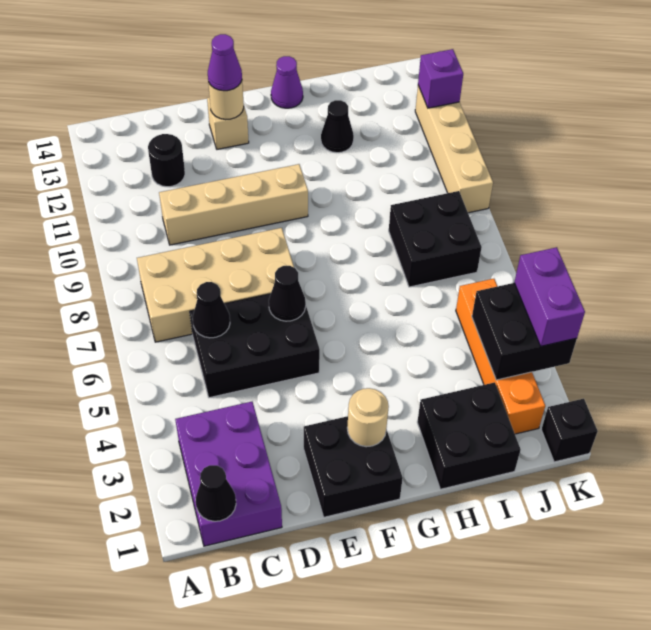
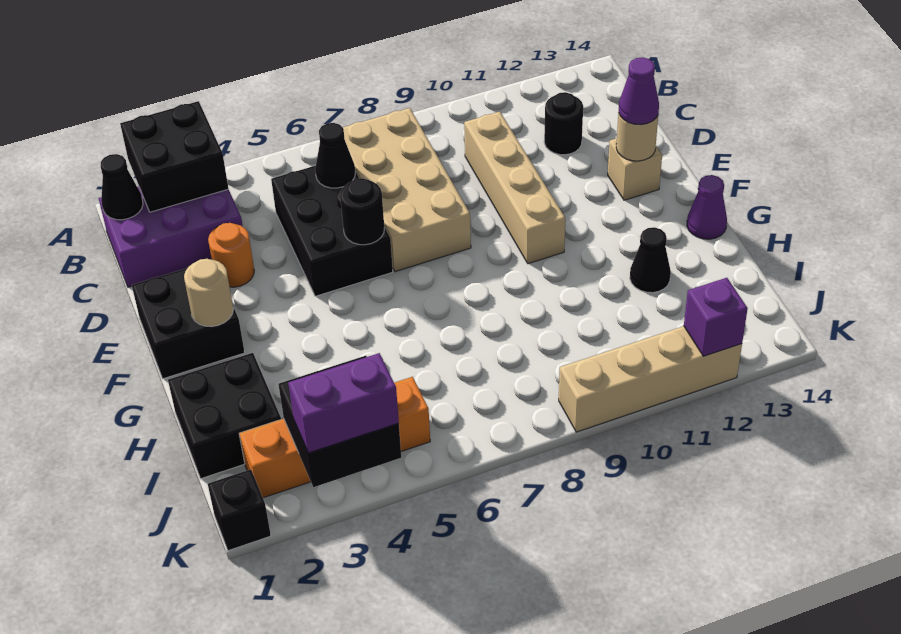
none -> orange 1x1 round brick [208,223,254,287]
black 1x1 cone [269,266,306,321] -> black 1x1 round brick [340,178,384,245]
black 2x2 brick [389,191,482,287] -> black 2x2 brick moved to [120,101,229,212]

